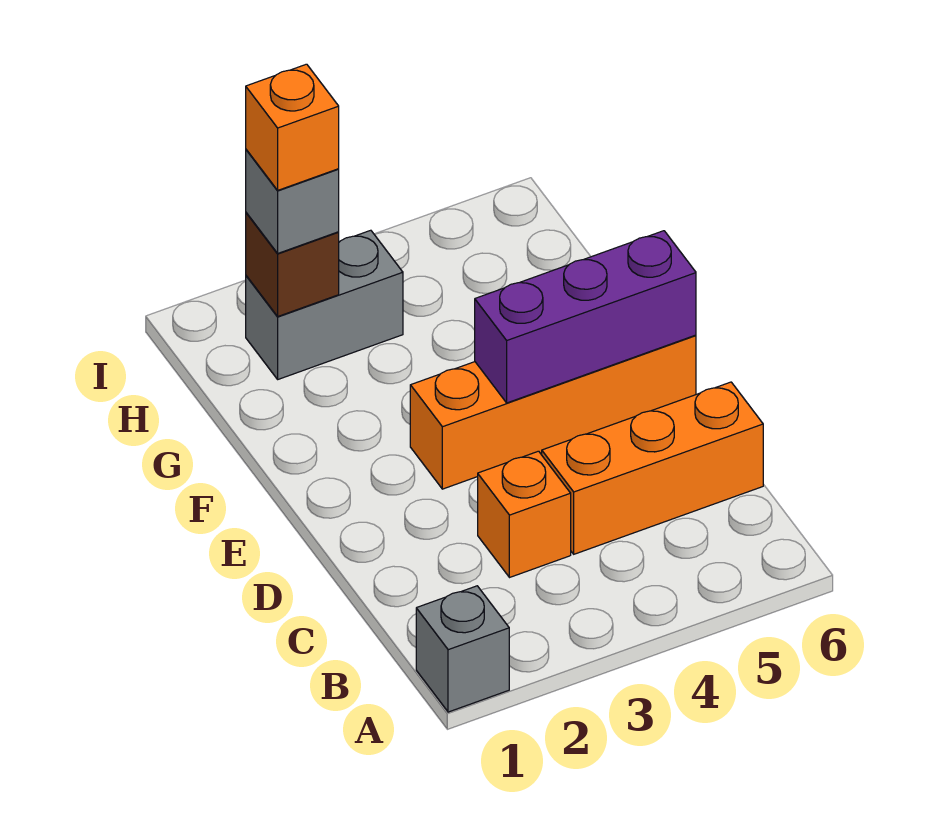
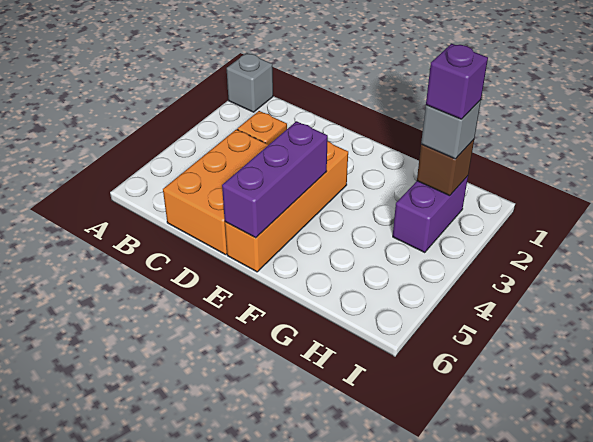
orange 1x3 brick [542,382,763,554] -> orange 2x3 brick [163,129,269,255]
grey 1x2 brick [246,230,403,379] -> purple 1x2 brick [393,176,468,252]
orange 1x1 brick [246,64,339,190] -> purple 1x1 brick [426,44,488,119]

